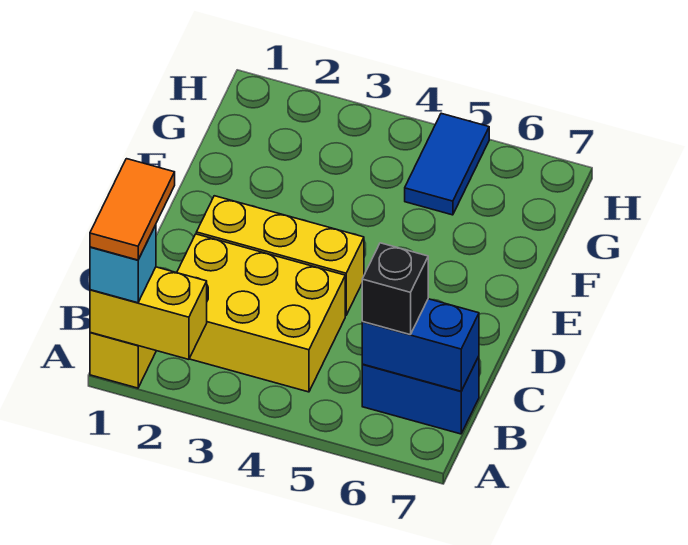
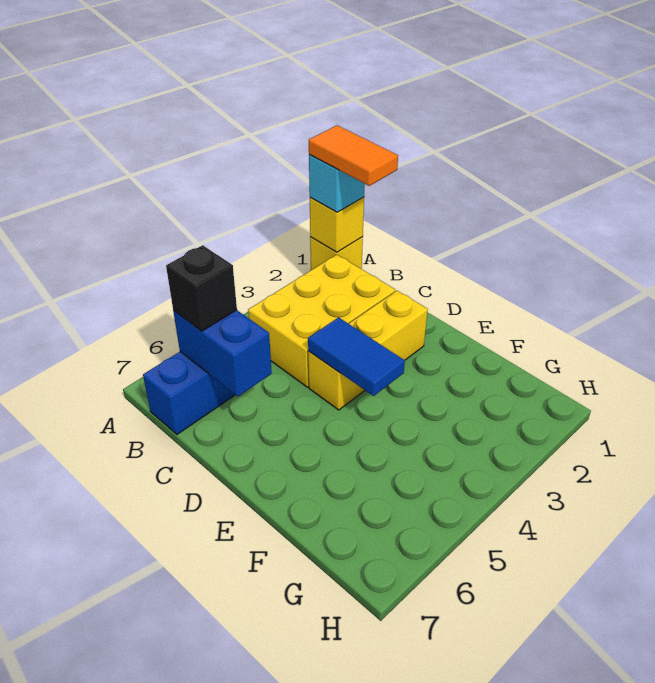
yellow 1x2 brick [90,267,207,359] -> yellow 1x1 brick [310,197,364,252]
blue 1x2 brick [362,299,479,391] -> blue 1x2 brick turned to [173,310,272,396]
blue 1x2 tile [405,113,489,215] -> blue 1x2 tile moved to [308,317,405,396]

